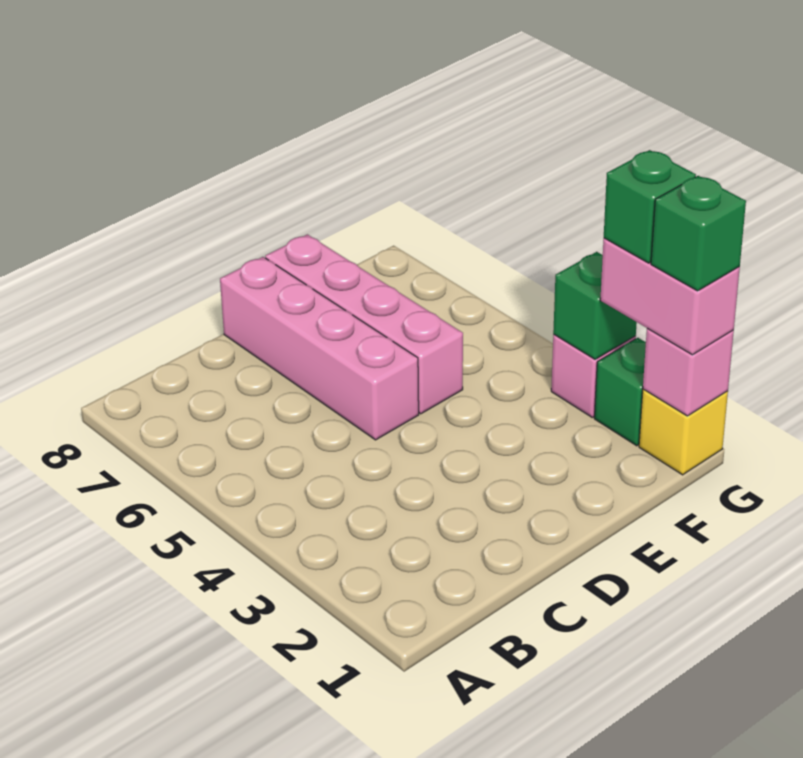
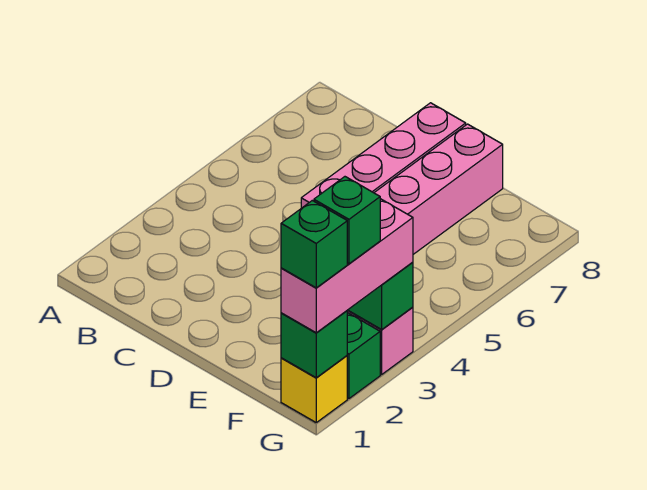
pink 1x1 brick [643,328,734,416] -> green 1x1 brick [281,311,347,378]
pink 1x2 brick [600,238,740,355] -> pink 1x3 brick [281,199,413,333]

